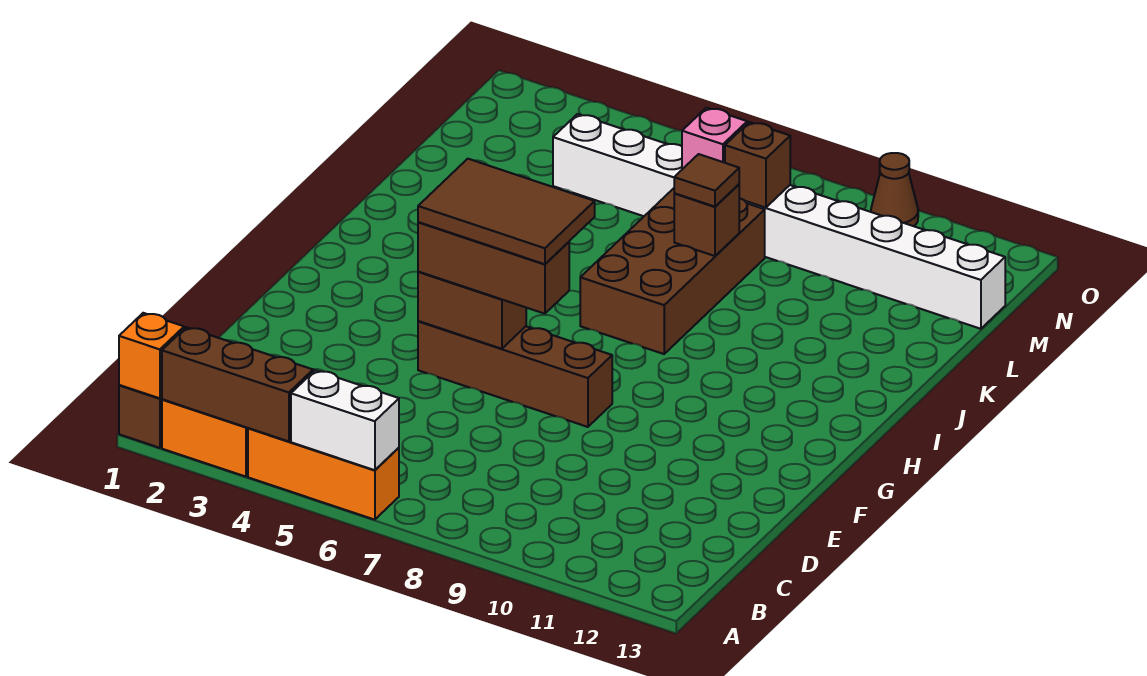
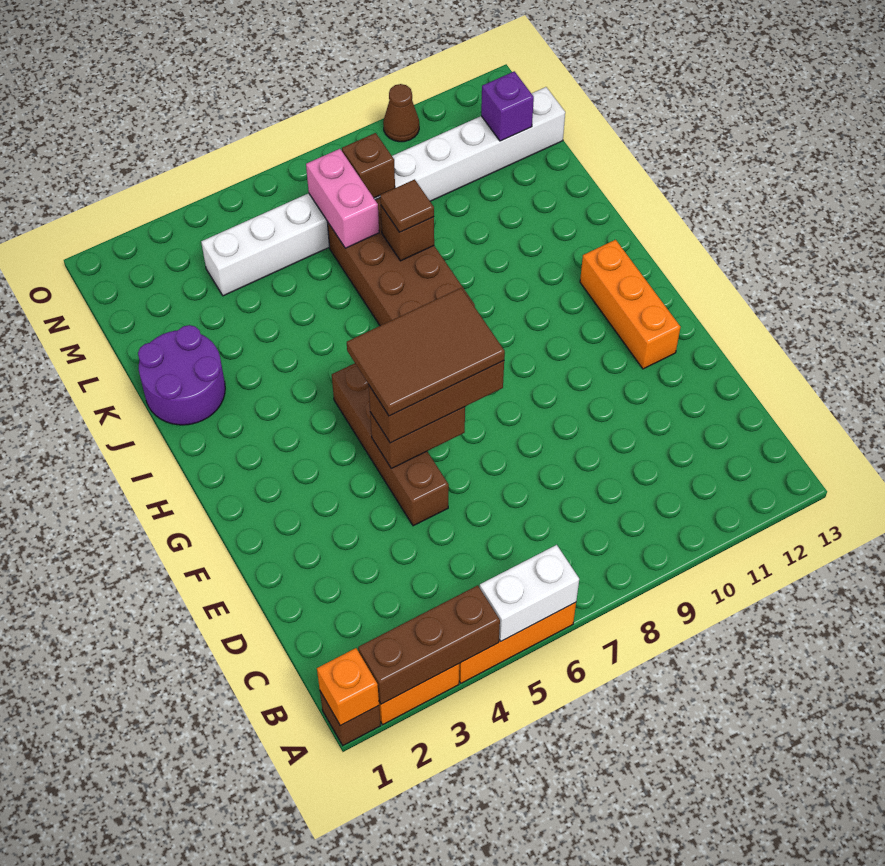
brown 1x4 brick [418,321,612,427] -> brown 1x4 brick turned to [332,363,449,526]
none -> orange 1x3 brick [580,240,680,369]
none -> purple 2x2 round brick [138,325,225,425]
pink 1x1 brick [682,108,747,169] -> pink 1x2 brick [306,149,379,248]
none -> purple 1x1 brick [481,71,534,141]

